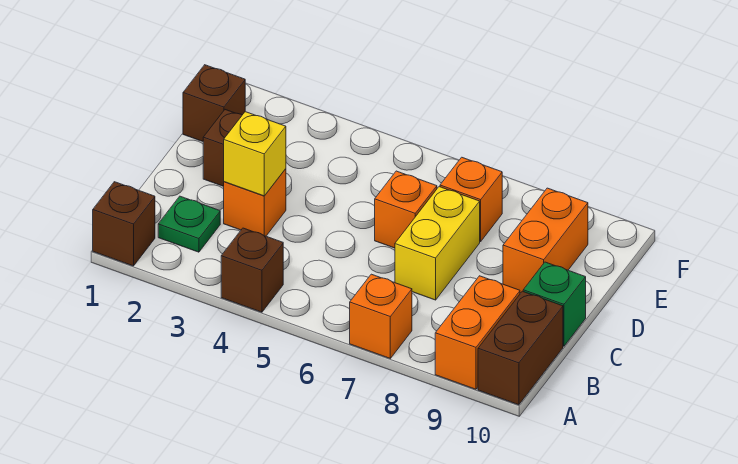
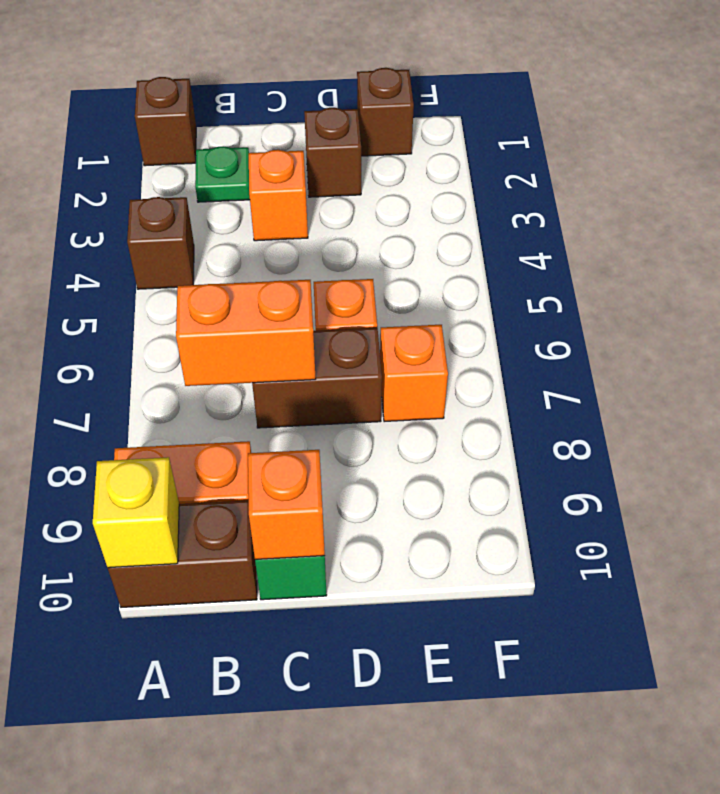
orange 1x1 brick [350,274,412,358] -> orange 1x1 brick moved to [248,450,325,560]
yellow 1x1 brick [224,112,286,196] -> yellow 1x1 brick moved to [93,457,179,568]
yellow 1x2 brick [395,187,480,300] -> brown 1x2 brick [252,328,382,428]
orange 1x2 brick [503,188,588,293] -> orange 1x2 brick moved to [176,280,316,386]

